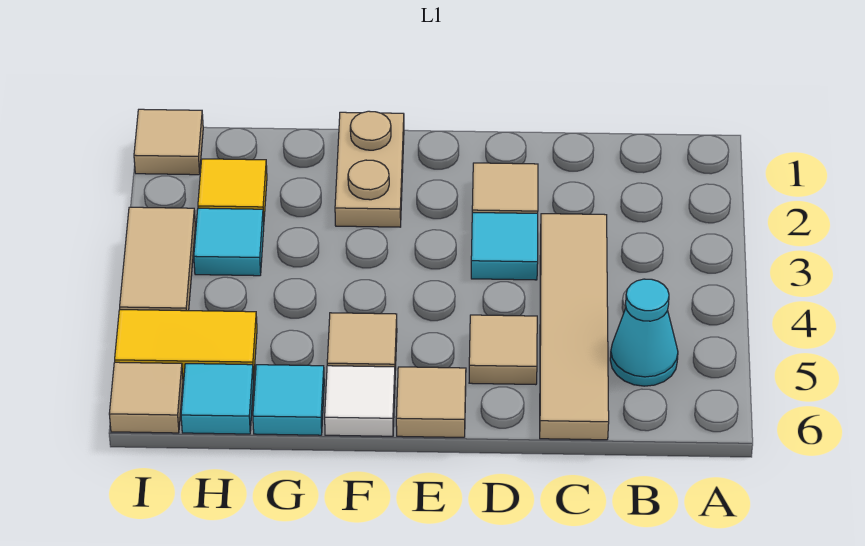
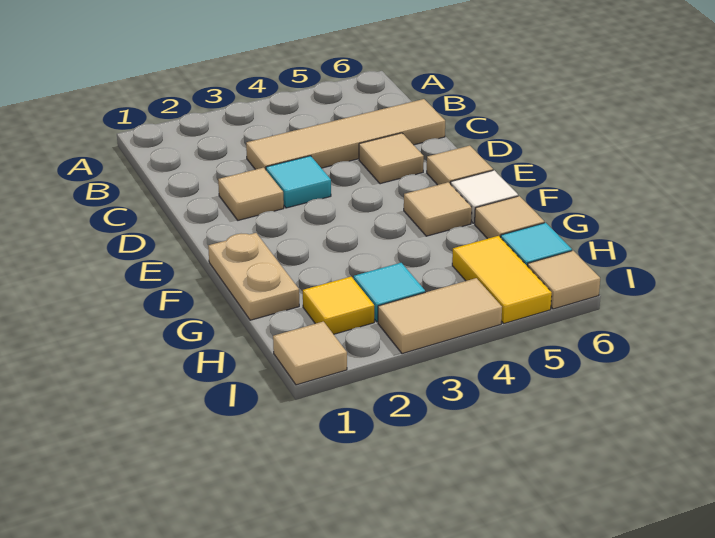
cyan 1x1 cone [610,279,678,386] -> none
tan 1x2 plate [335,111,404,227] -> tan 1x2 plate turned to [208,233,299,320]
cyan 1x1 tile [253,365,324,435] -> tan 1x1 tile [475,196,544,239]

